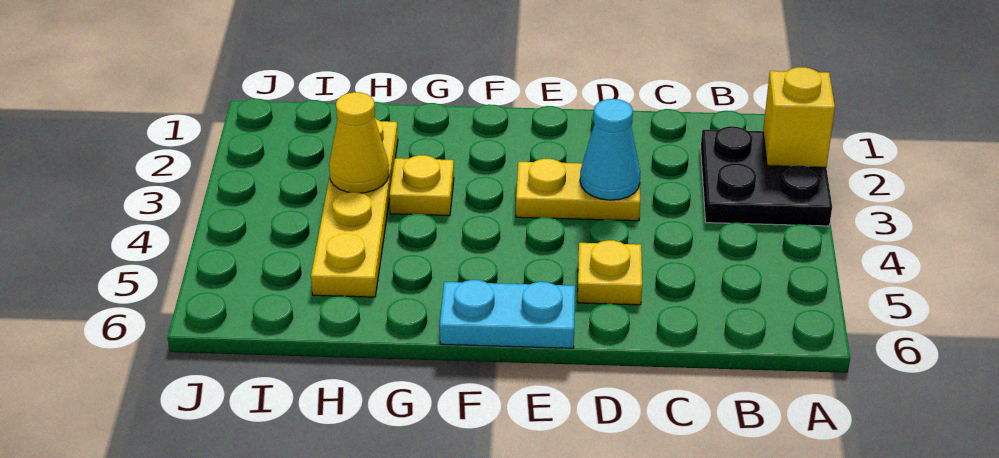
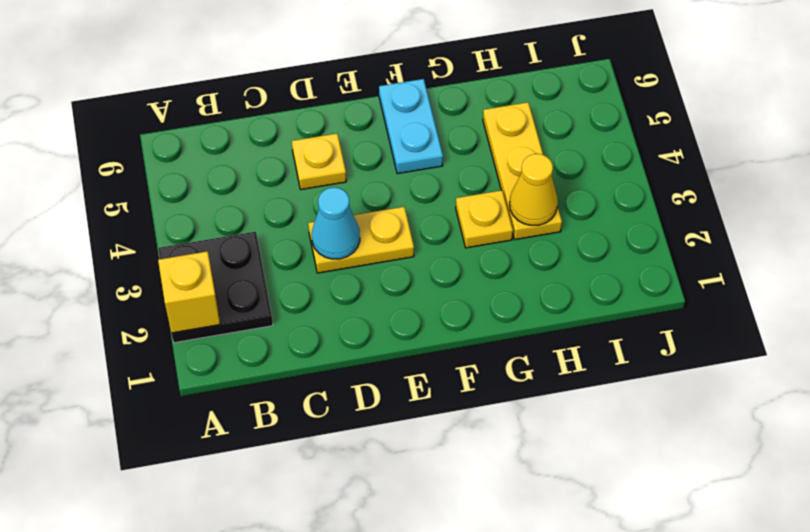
cyan 1x2 plate [440,280,575,348] -> cyan 1x2 plate turned to [379,79,443,174]
yellow 1x4 plate [311,118,398,297] -> yellow 1x3 plate [483,102,562,240]

